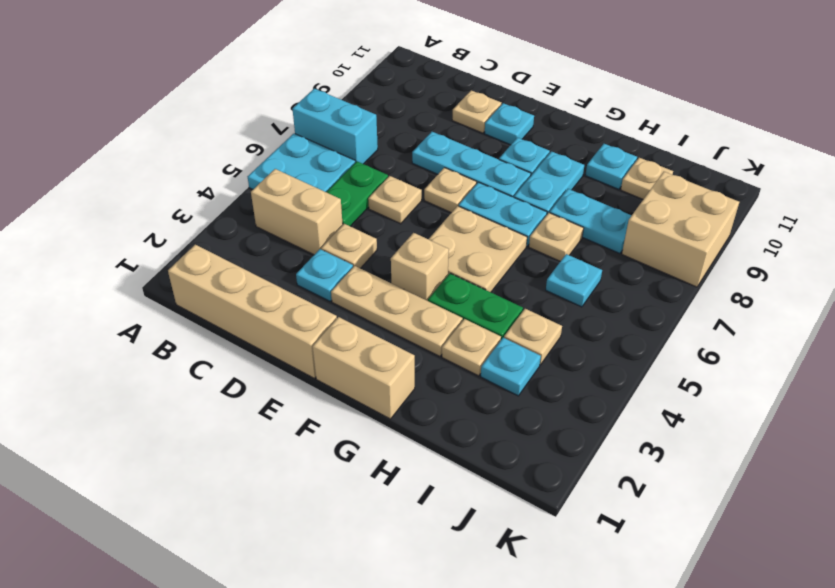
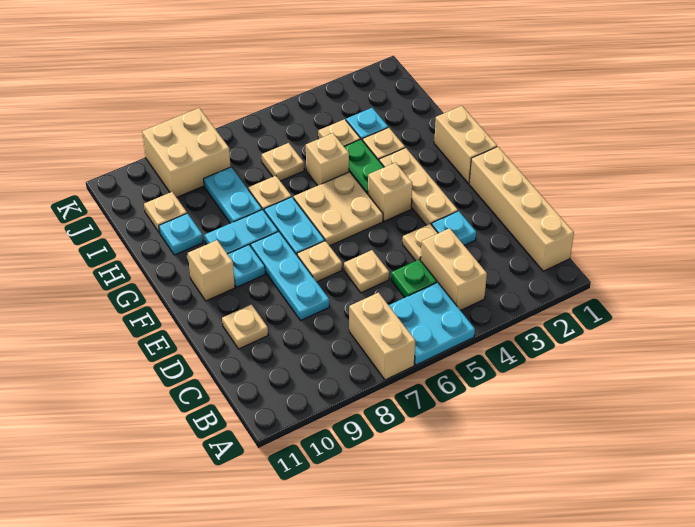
cyan 1x2 brick [293,89,378,164] -> tan 1x2 brick [349,293,415,380]
green 1x2 plate [327,161,388,226] -> green 1x1 plate [391,259,437,298]
cyan 1x1 plate [485,103,534,145] -> none
none -> tan 1x1 brick [188,240,235,301]
none -> tan 1x1 brick [306,133,349,186]
cyan 1x1 plate [546,254,602,307] -> tan 1x1 plate [262,143,304,181]

